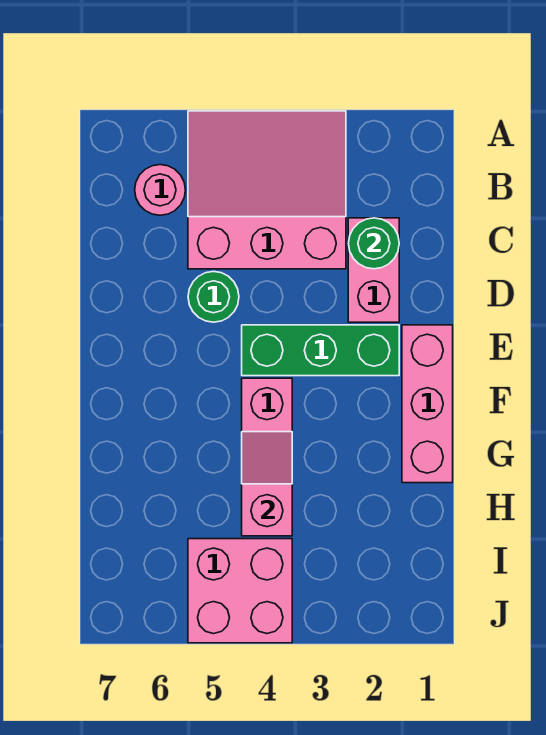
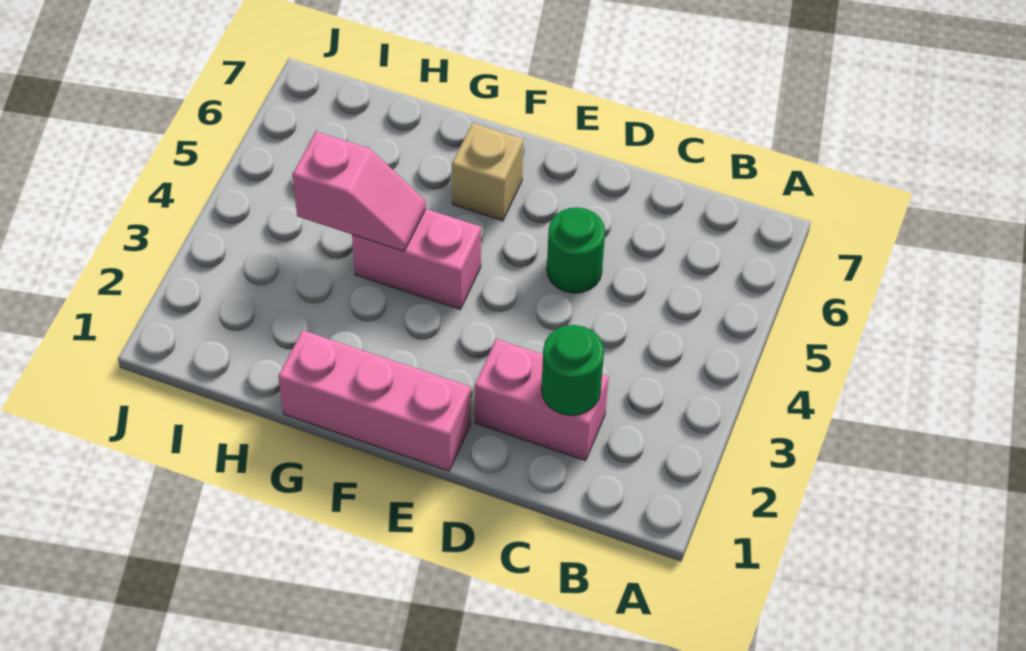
pink 3x3 slope [188,111,346,269] -> none
pink 1x1 round brick [135,165,185,215] -> none
green 1x3 brick [242,325,399,376] -> none
none -> tan 1x1 brick [452,123,524,221]
pink 2x2 brick [188,539,292,643] -> none

